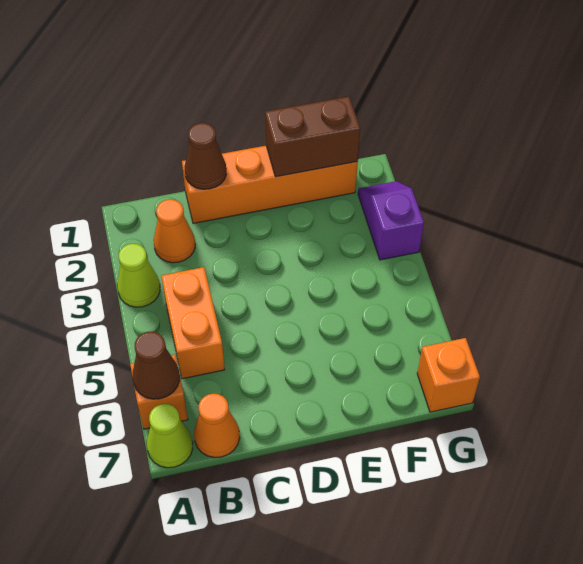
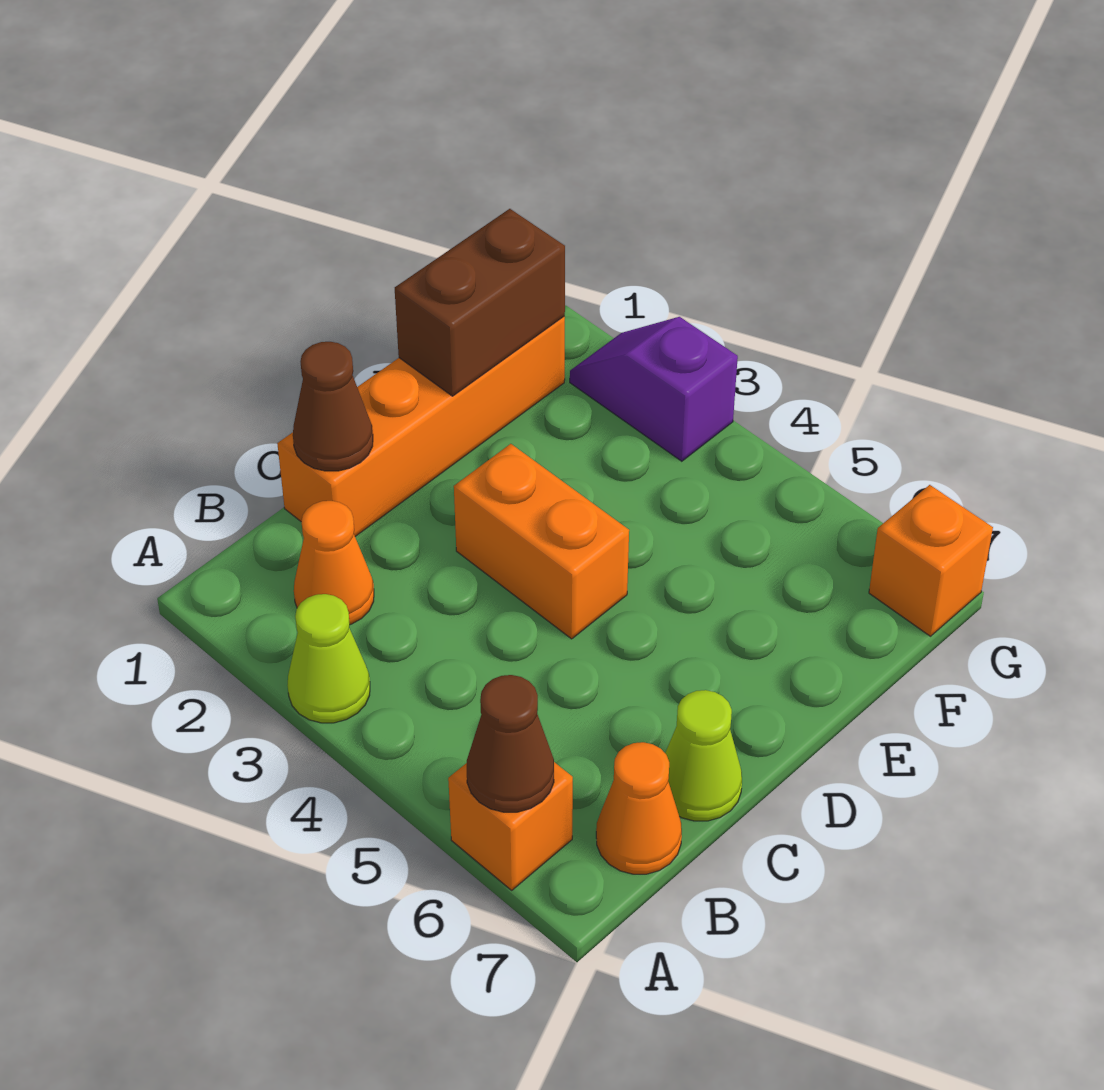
lime 1x1 cone [147,404,193,468] -> lime 1x1 cone moved to [665,690,742,821]
orange 1x2 brick [161,267,225,379] -> orange 1x2 brick moved to [454,444,629,639]

